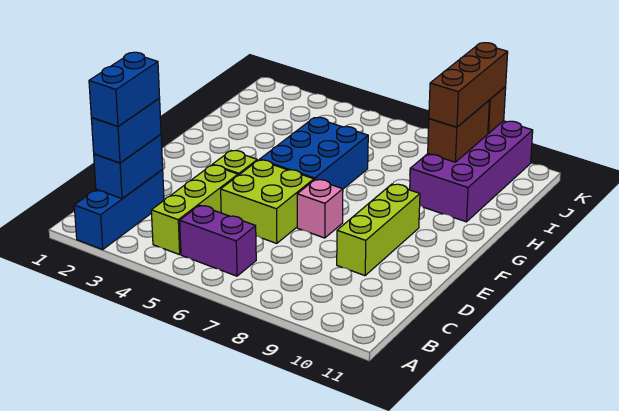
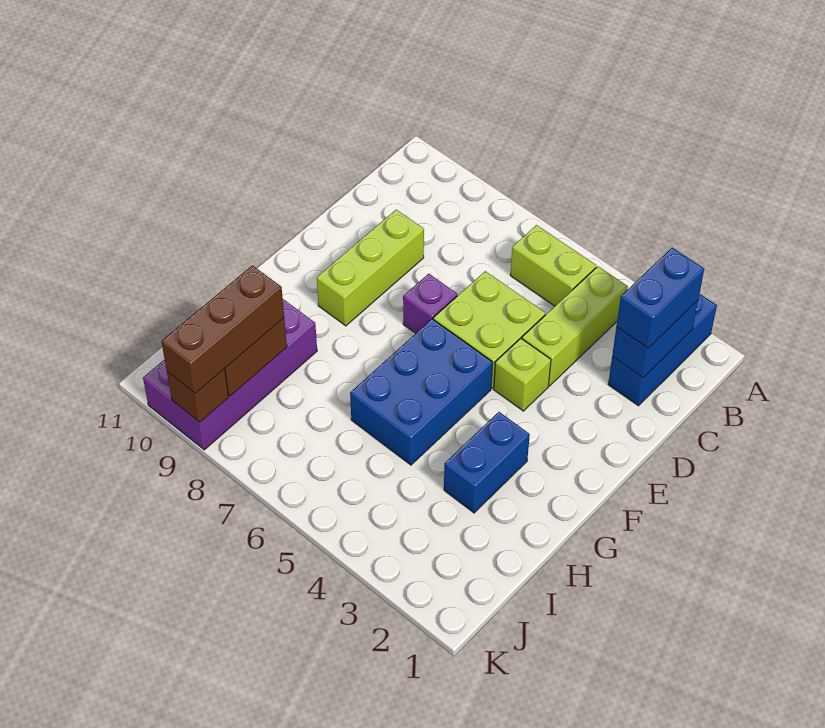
blue 1x2 brick [89,52,160,126] -> blue 1x2 brick moved to [444,412,530,513]
purple 1x2 brick [180,205,256,276] -> lime 1x2 brick [510,225,596,306]
pink 1x1 brick [297,179,343,238] -> purple 1x1 brick [403,274,457,333]

